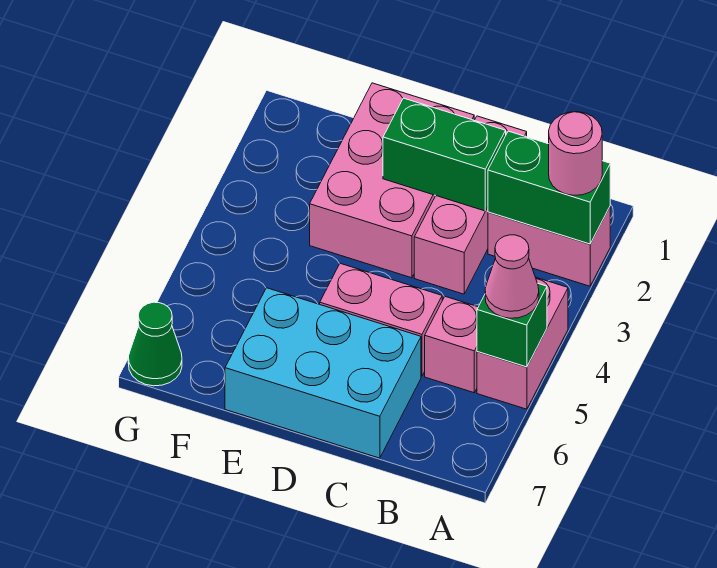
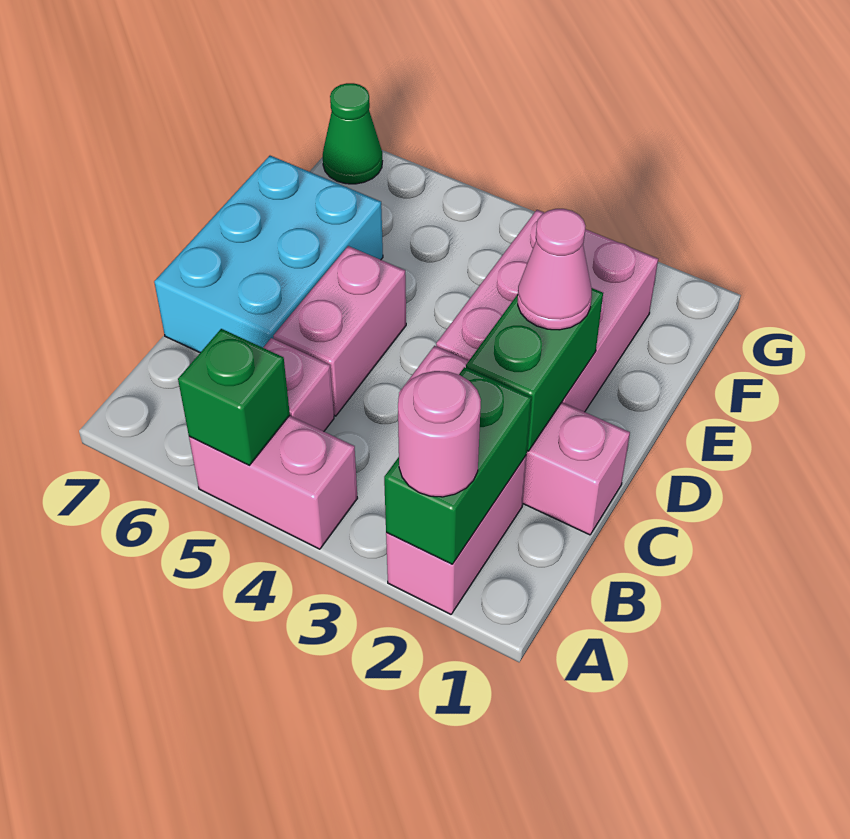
pink 1x1 cone [485,235,539,318] -> pink 1x1 cone moved to [518,209,592,330]
pink 2x3 brick [310,83,474,278] -> pink 2x3 brick turned to [436,210,658,412]

